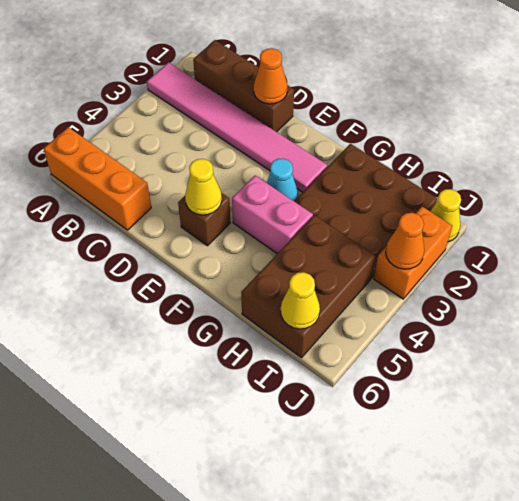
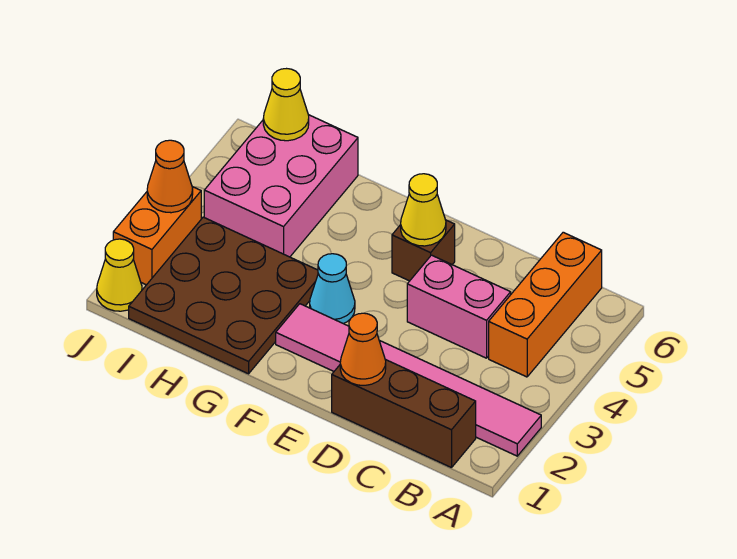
orange 1x3 brick [44,127,151,230] -> orange 1x3 brick turned to [489,232,602,377]
pink 1x2 brick [232,176,313,254] -> pink 1x2 brick moved to [407,255,511,358]
brown 2x3 brick [241,215,375,358] -> pink 2x3 brick [204,115,358,257]

